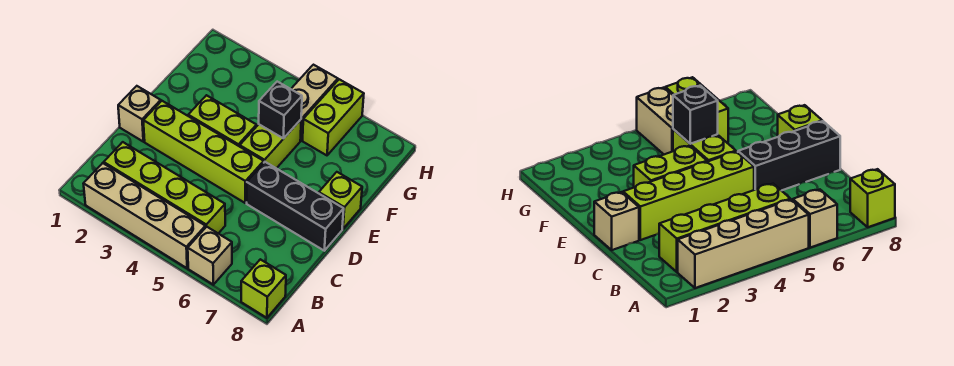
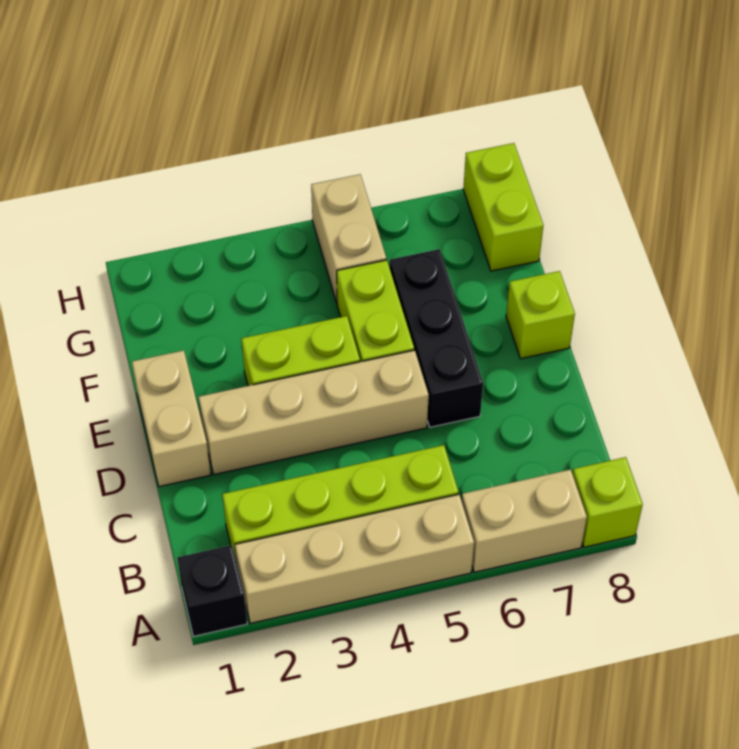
tan 1x1 brick [188,227,232,285] -> tan 1x2 brick [462,469,587,572]
tan 1x1 brick [118,86,161,142] -> tan 1x2 brick [132,350,211,487]
lime 1x4 brick [143,101,264,203] -> tan 1x4 brick [198,350,429,475]
black 1x3 brick [247,162,344,251] -> black 1x3 brick turned to [389,249,483,427]
black 1x1 brick [259,82,302,138] -> black 1x1 brick moved to [177,545,247,636]
lime 1x2 brick [303,79,364,155] -> lime 1x2 brick moved to [463,143,543,271]

